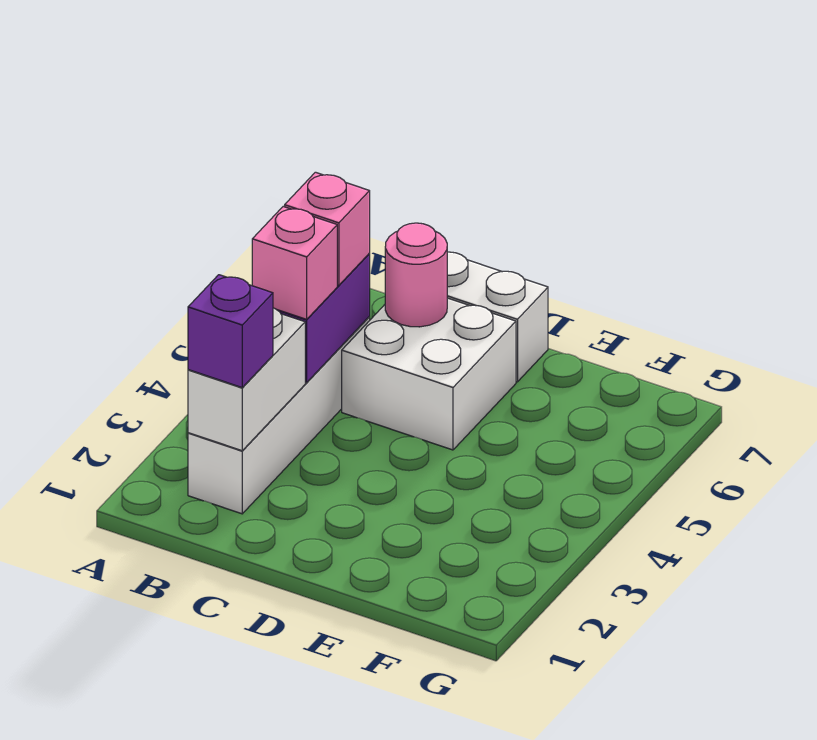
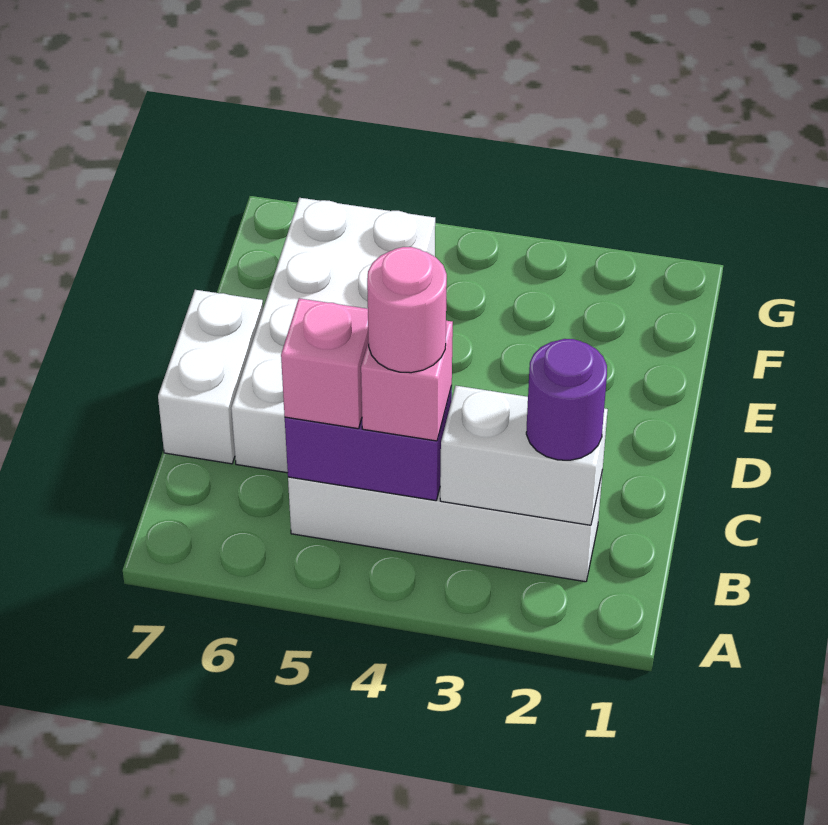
purple 1x1 brick [188,275,273,387] -> purple 1x1 round brick [526,339,607,460]
white 2x2 brick [342,298,516,450] -> white 2x4 brick [231,198,435,473]
pink 1x1 round brick [385,223,447,327] -> pink 1x1 round brick moved to [367,247,447,373]

